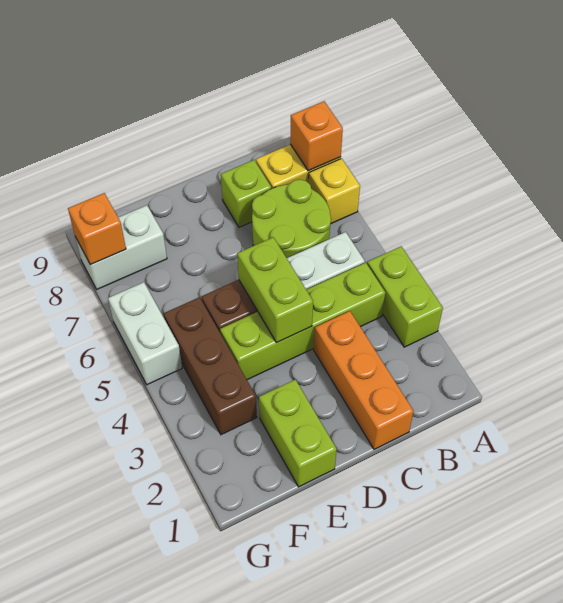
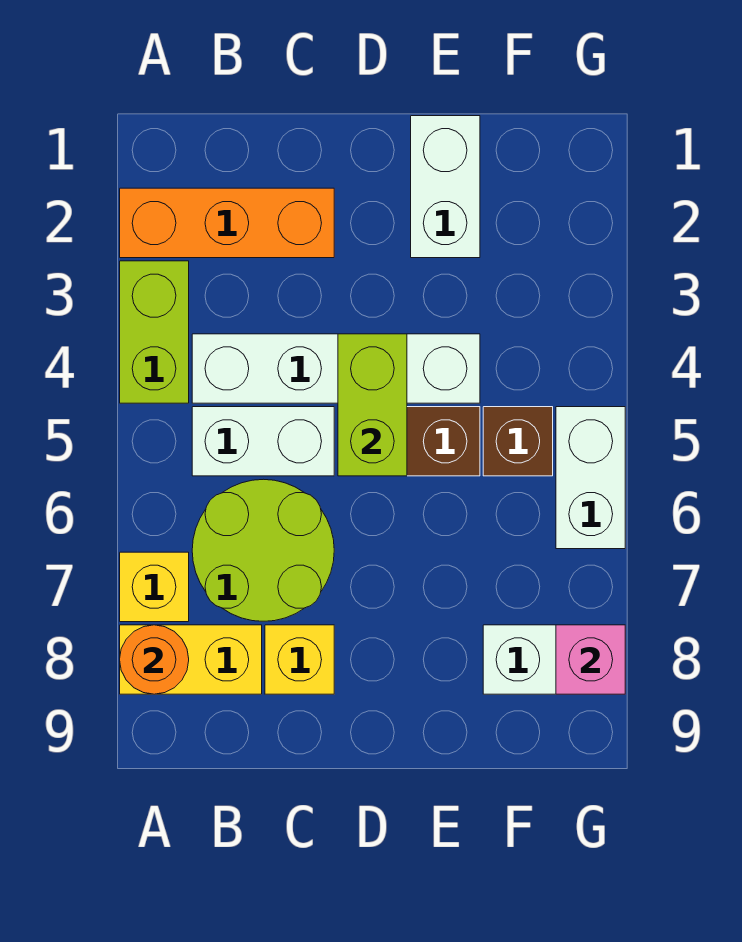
orange 1x1 brick [290,101,343,171] -> orange 1x1 round brick [120,625,189,694]
lime 1x4 brick [220,263,385,380] -> white 1x4 brick [192,334,480,403]
orange 1x3 brick [314,311,414,449] -> orange 1x3 brick turned to [120,188,334,258]
lime 1x1 brick [221,160,271,227] -> yellow 1x1 brick [265,625,334,694]
lime 1x2 brick [259,380,337,487] -> white 1x2 brick [411,116,480,258]
brown 1x3 brick [164,297,257,435] -> brown 1x1 brick [483,407,553,476]
orange 1x1 brick [68,193,126,265] -> pink 1x1 brick [556,625,625,694]

